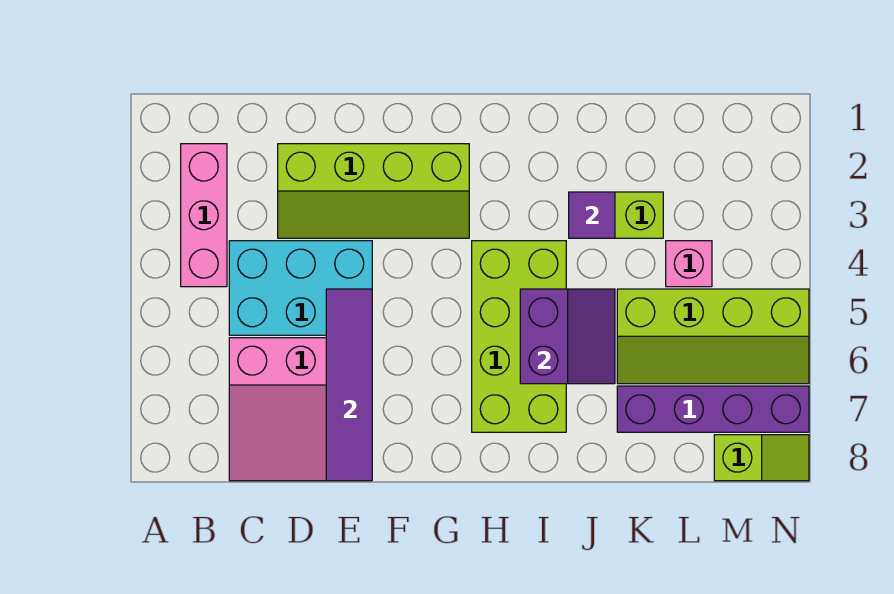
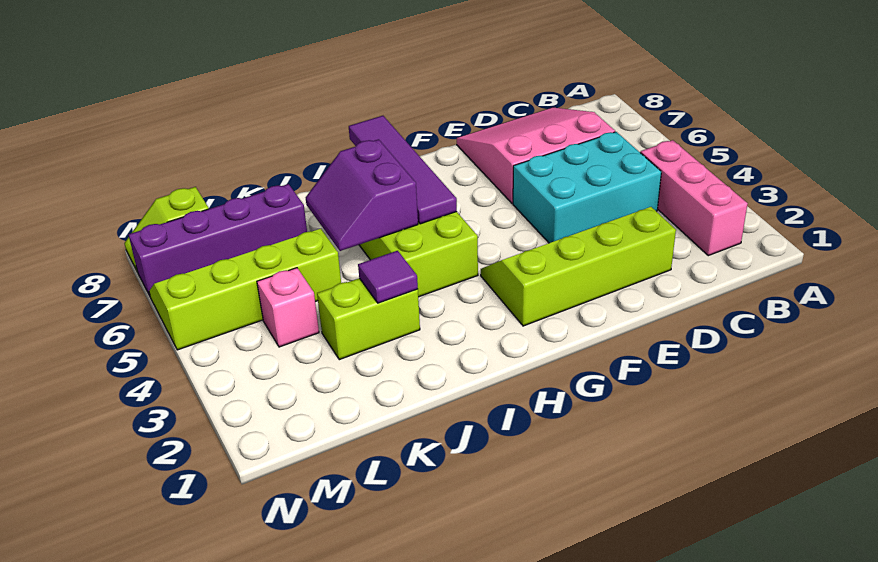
purple 1x4 tile [326,289,372,481] -> purple 1x4 tile moved to [349,116,457,224]

